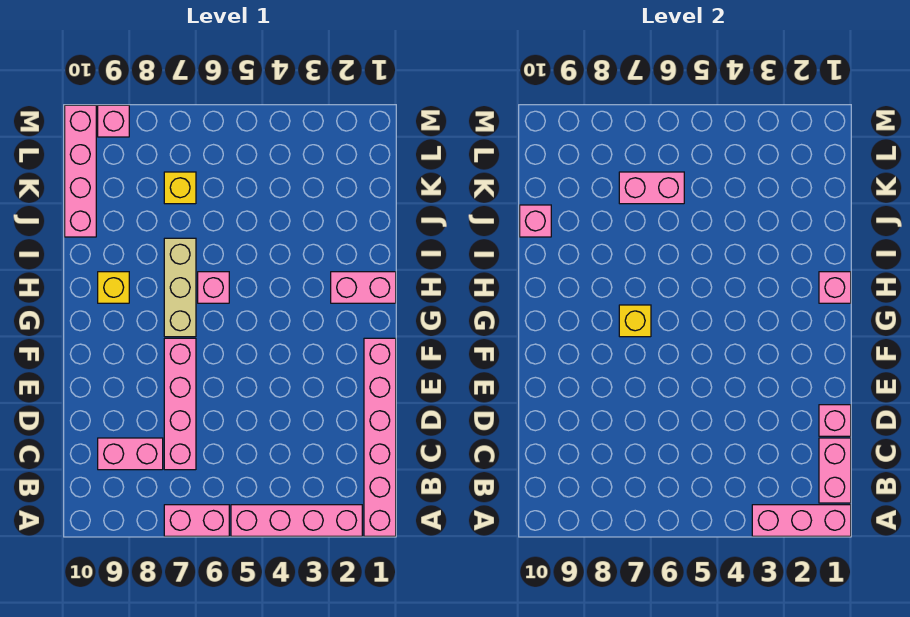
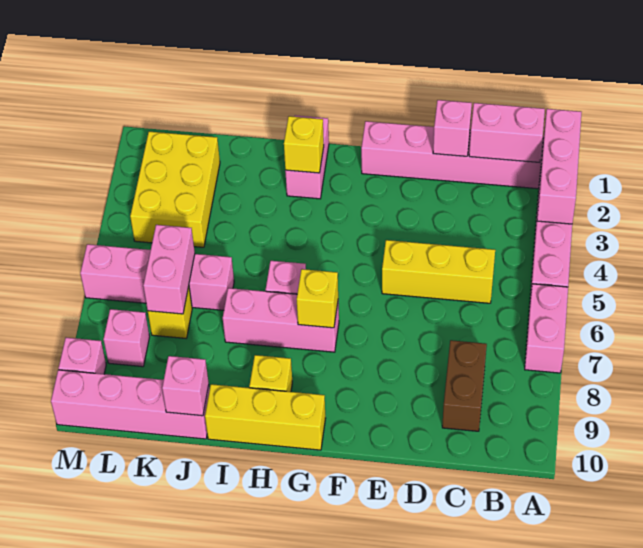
none -> yellow 1x3 brick [382,240,495,303]
pink 1x4 brick [164,338,196,470] -> pink 1x4 brick moved to [80,244,234,310]
pink 1x2 brick [98,438,163,470] -> brown 1x2 brick [442,340,487,431]
tan 1x3 brick [164,238,196,337] -> pink 1x3 brick [223,288,339,352]
none -> yellow 1x3 brick [205,384,326,450]
pink 1x1 brick [819,272,851,303] -> pink 1x1 brick moved to [103,309,150,367]
none -> yellow 1x1 brick [284,116,324,173]
none -> yellow 2x3 brick [130,132,220,247]

